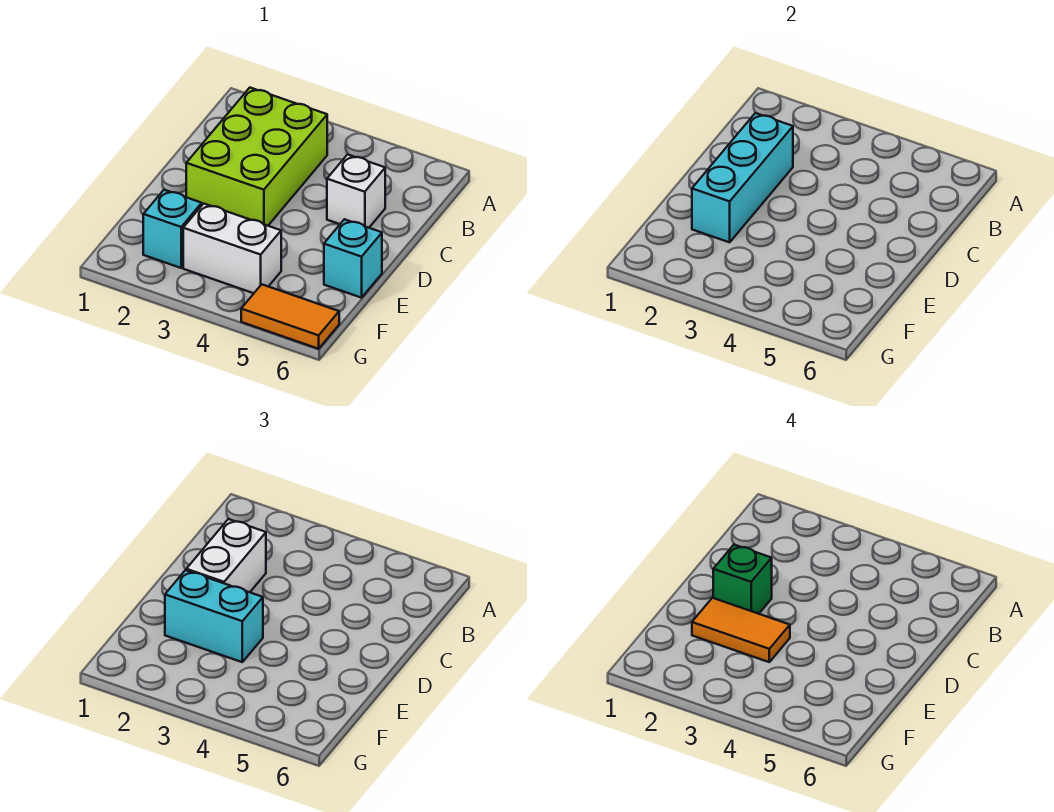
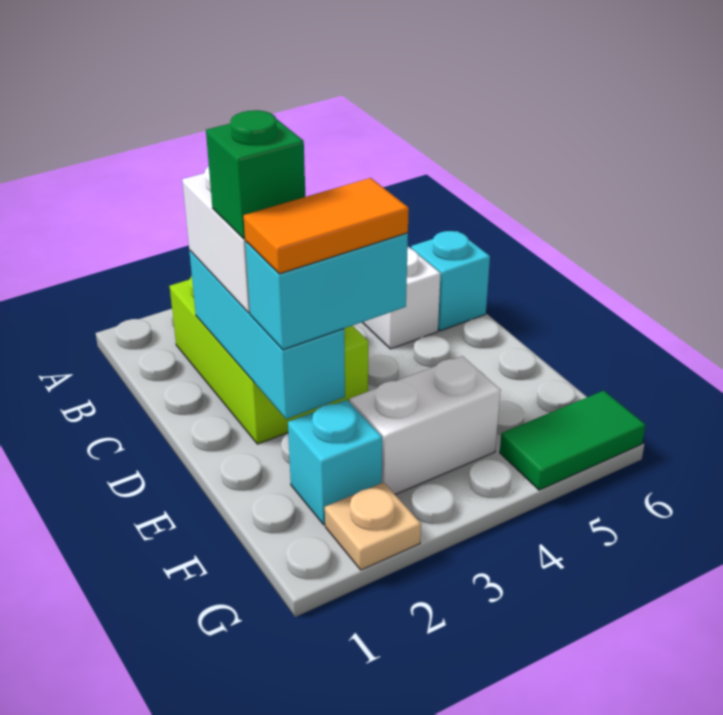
cyan 1x1 brick [324,219,382,298] -> cyan 1x1 brick moved to [411,231,490,331]
none -> tan 1x1 plate [325,482,421,570]
orange 1x2 tile [241,284,339,349] -> green 1x2 tile [500,391,646,490]

